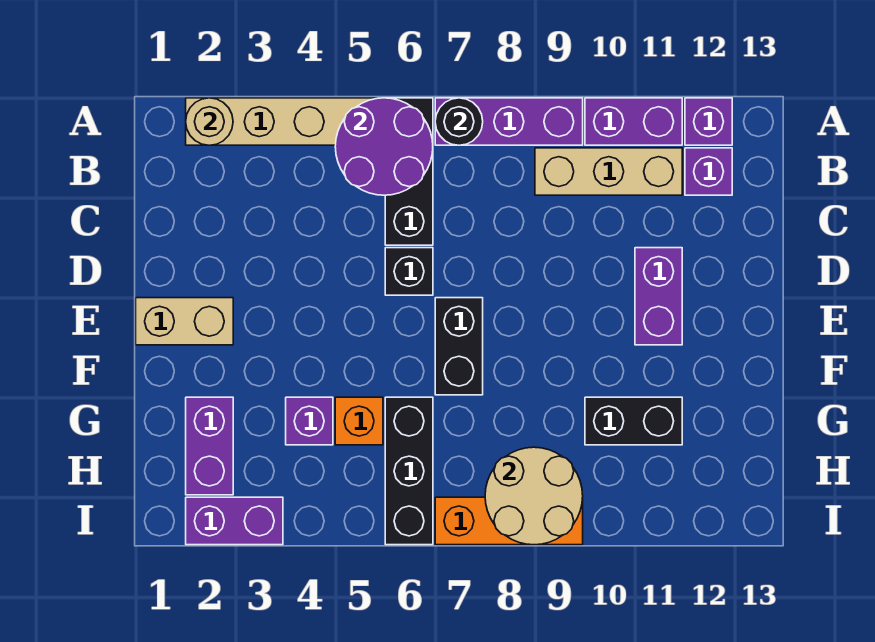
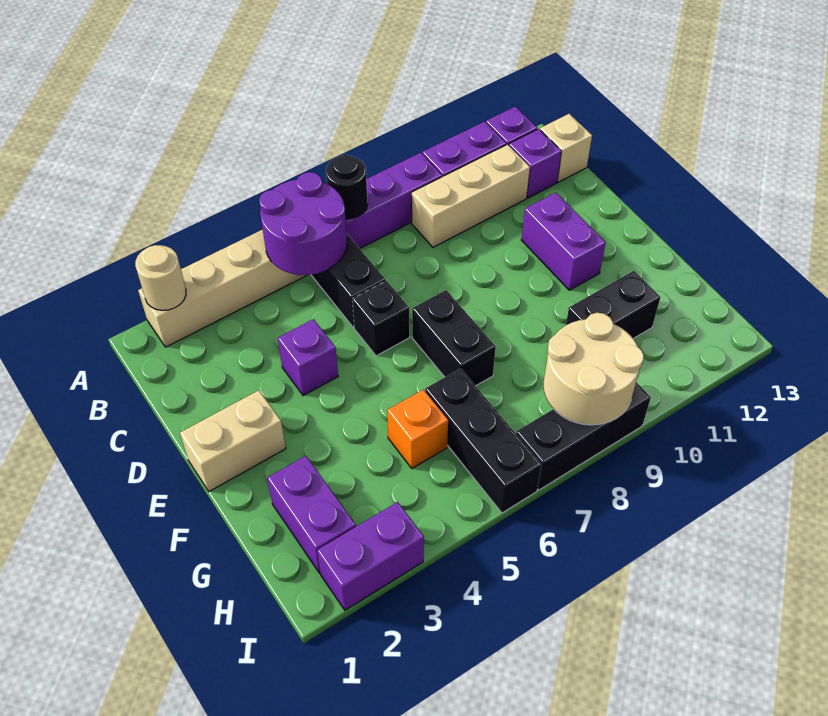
none -> tan 1x1 brick [540,114,592,182]
purple 1x1 brick [286,397,333,445] -> purple 1x1 brick moved to [278,319,338,396]
orange 1x3 brick [435,497,583,545] -> black 1x3 brick [516,382,651,490]

